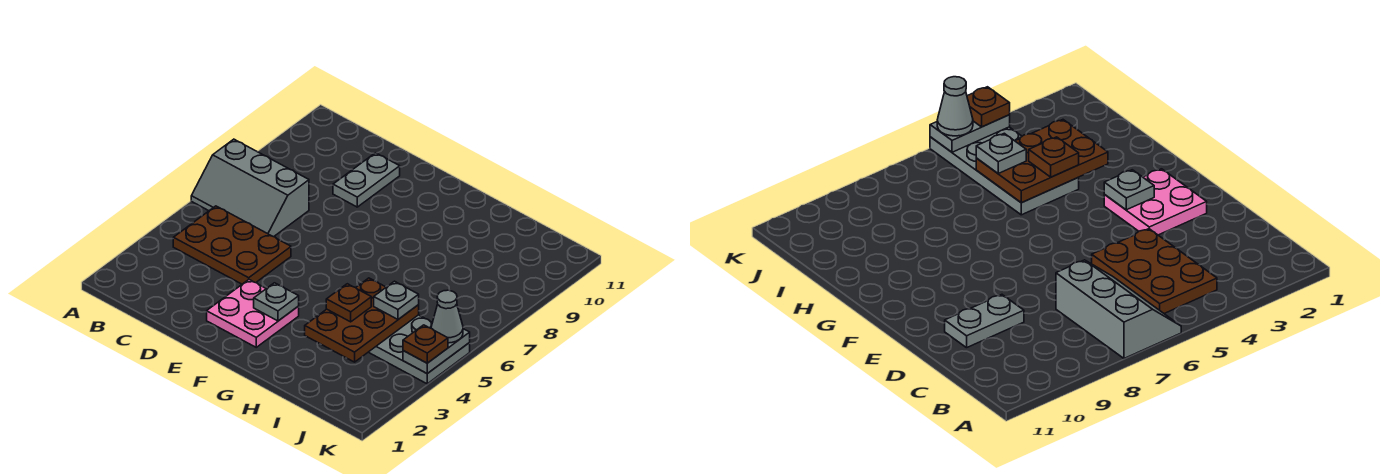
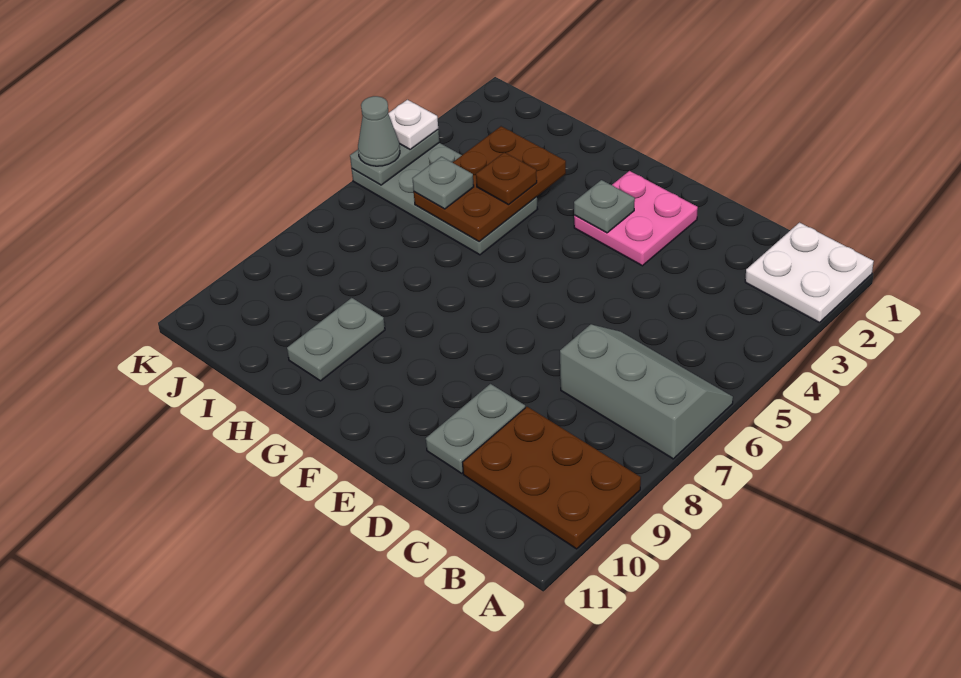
none -> white 2x2 plate [745,223,874,322]
brown 2x3 plate [173,206,291,284] -> brown 2x3 plate moved to [463,407,641,549]
none -> grey 1x2 plate [287,298,385,381]
brown 1x1 plate [403,325,448,363] -> white 1x1 plate [388,100,438,149]

